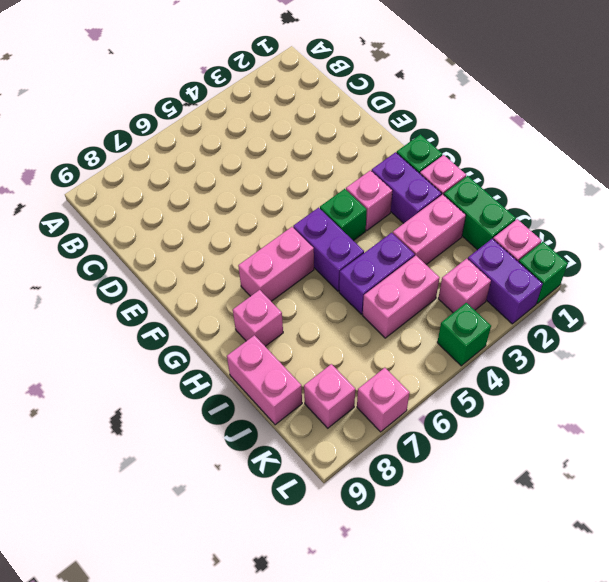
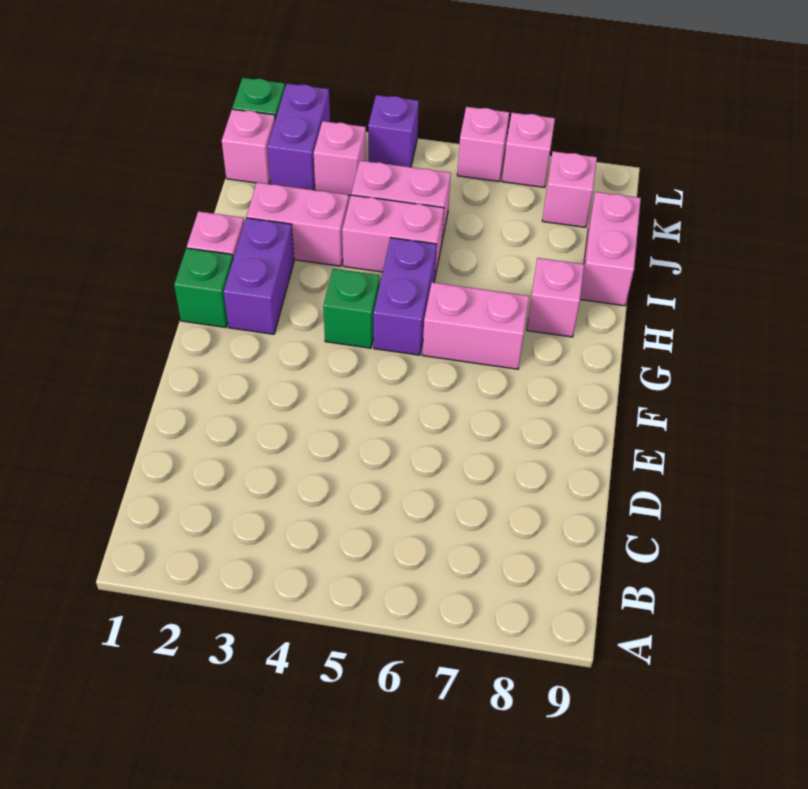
pink 1x1 brick [346,170,392,230] -> pink 1x1 brick moved to [457,107,509,182]
green 1x2 brick [444,176,516,250] -> none
purple 1x2 brick [339,233,415,314] -> pink 1x2 brick [342,195,444,276]
green 1x1 brick [437,303,491,366] -> purple 1x1 brick [368,95,419,167]

